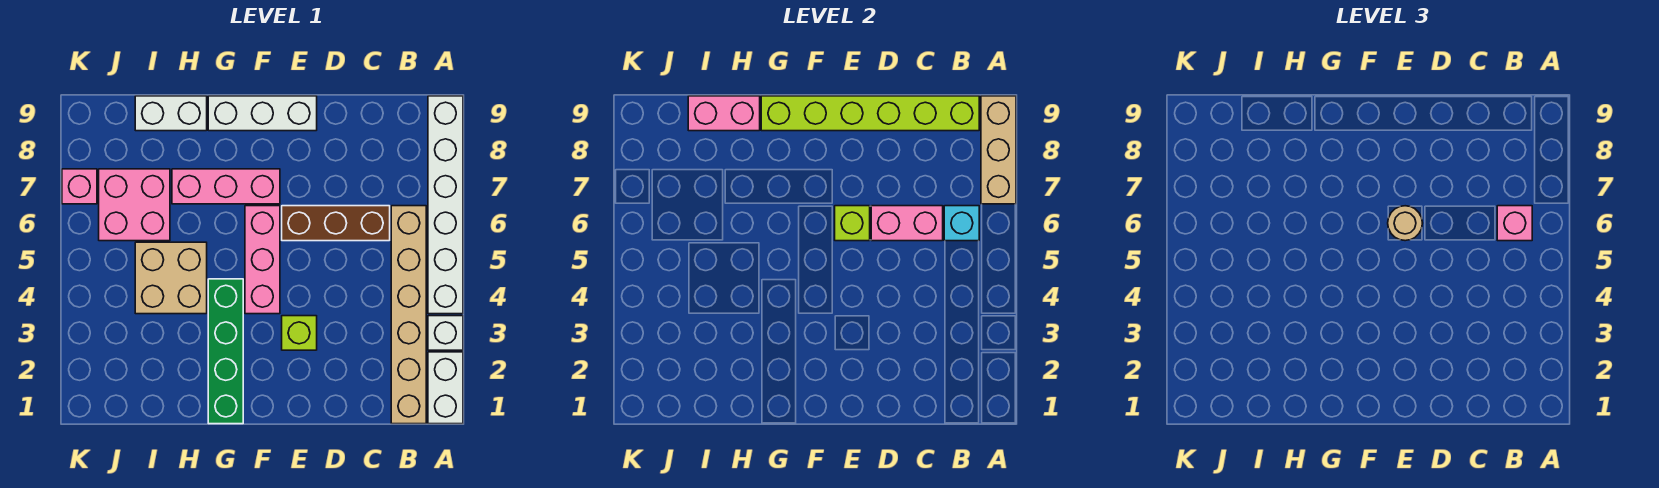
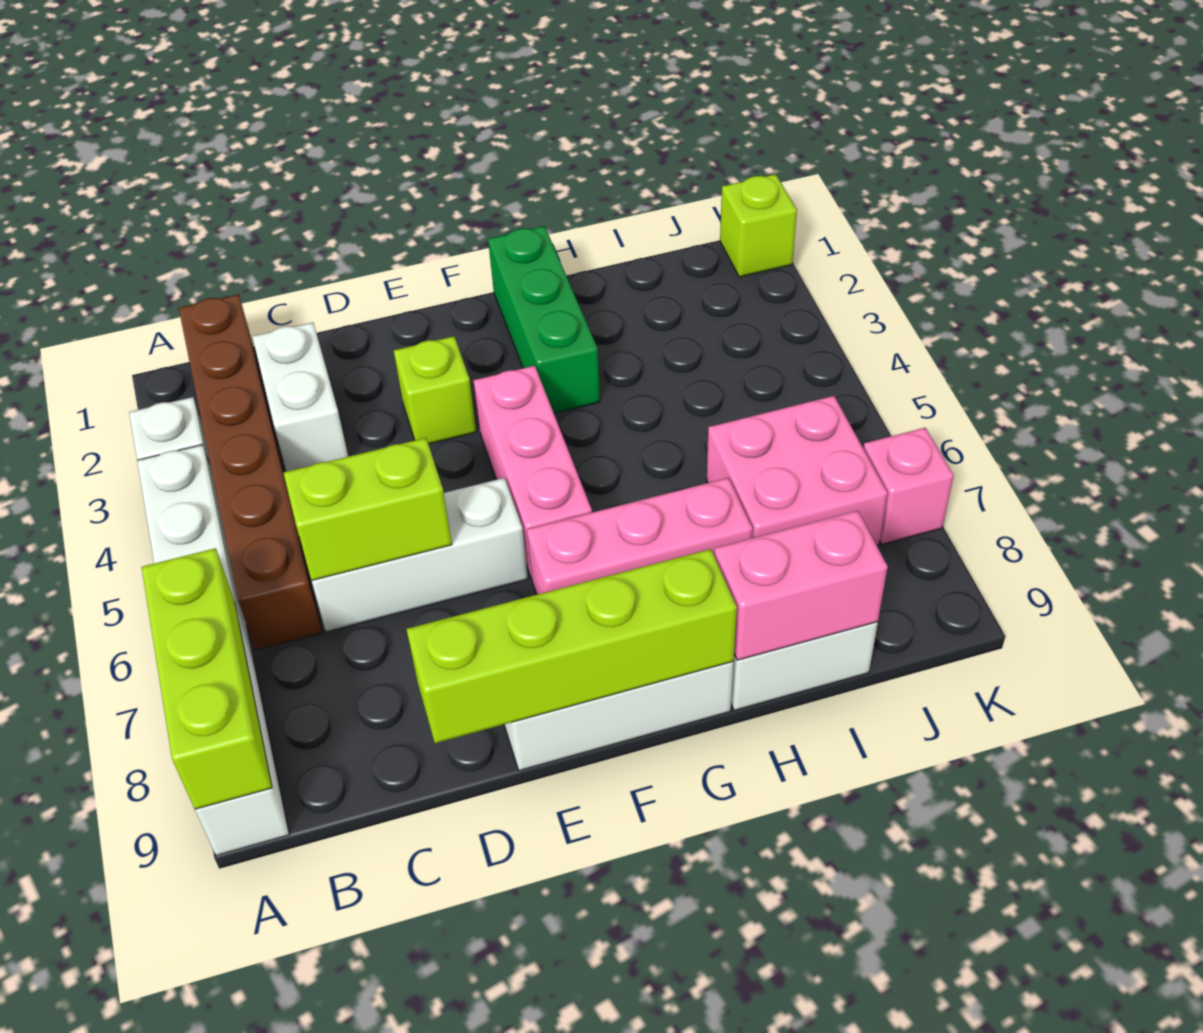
white 1x2 brick [428,352,463,424] -> white 1x2 brick moved to [252,322,348,471]
tan 1x3 brick [981,96,1016,204] -> lime 1x3 brick [142,548,272,809]
tan 1x6 brick [391,206,426,424] -> brown 1x6 brick [179,294,322,650]
cyan 1x1 brick [944,206,979,241] -> none
pink 1x1 brick [1497,206,1532,241] -> none
lime 1x6 brick [761,96,979,131] -> lime 1x4 brick [406,549,737,743]
brown 1x3 brick [282,206,390,241] -> white 1x3 brick [312,478,528,632]
pink 1x2 brick [871,206,943,241] -> lime 1x2 brick [283,438,452,581]
lime 1x1 brick [835,206,870,241] -> lime 1x1 brick moved to [720,174,797,277]
tan 1x1 round brick [1388,206,1422,241] -> none
green 1x4 brick [208,279,243,424] -> green 1x3 brick [488,226,600,413]
tan 2x2 brick [135,242,207,314] -> none

